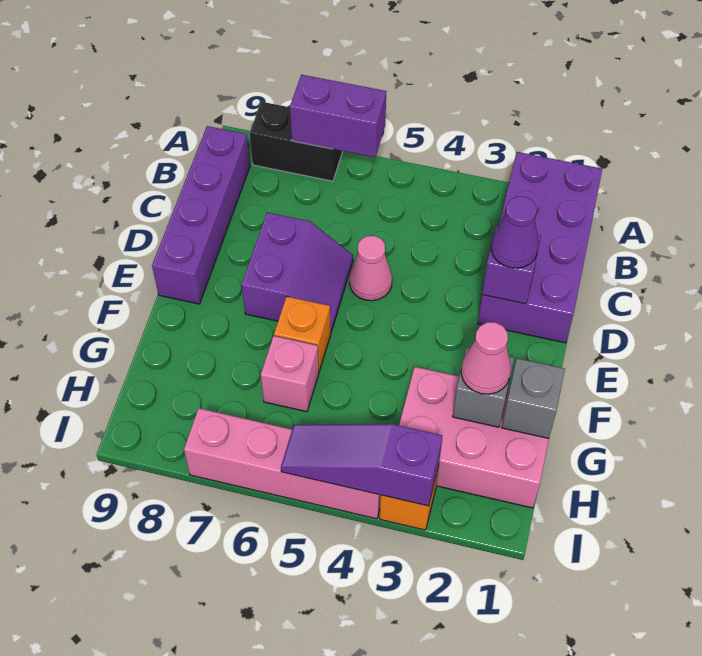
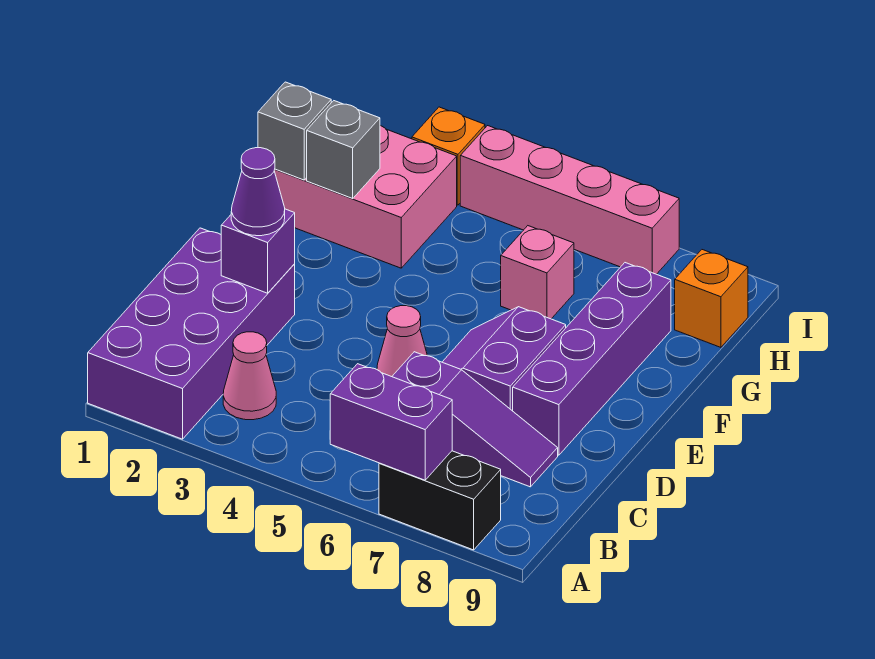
purple 1x4 brick [152,126,250,304] -> purple 1x4 brick moved to [513,263,671,455]
orange 1x1 brick [274,297,331,371] -> orange 1x1 brick moved to [675,250,748,347]
pink 1x1 cone [461,322,511,394] -> pink 1x1 cone moved to [223,332,276,420]
purple 1x3 slope [281,424,442,506] -> purple 1x3 slope moved to [392,352,558,487]

